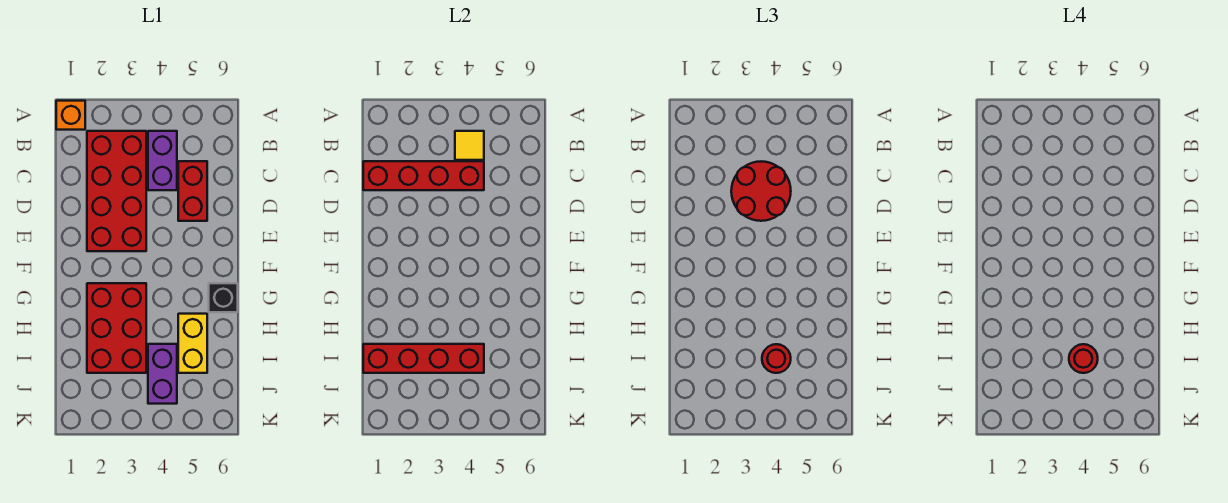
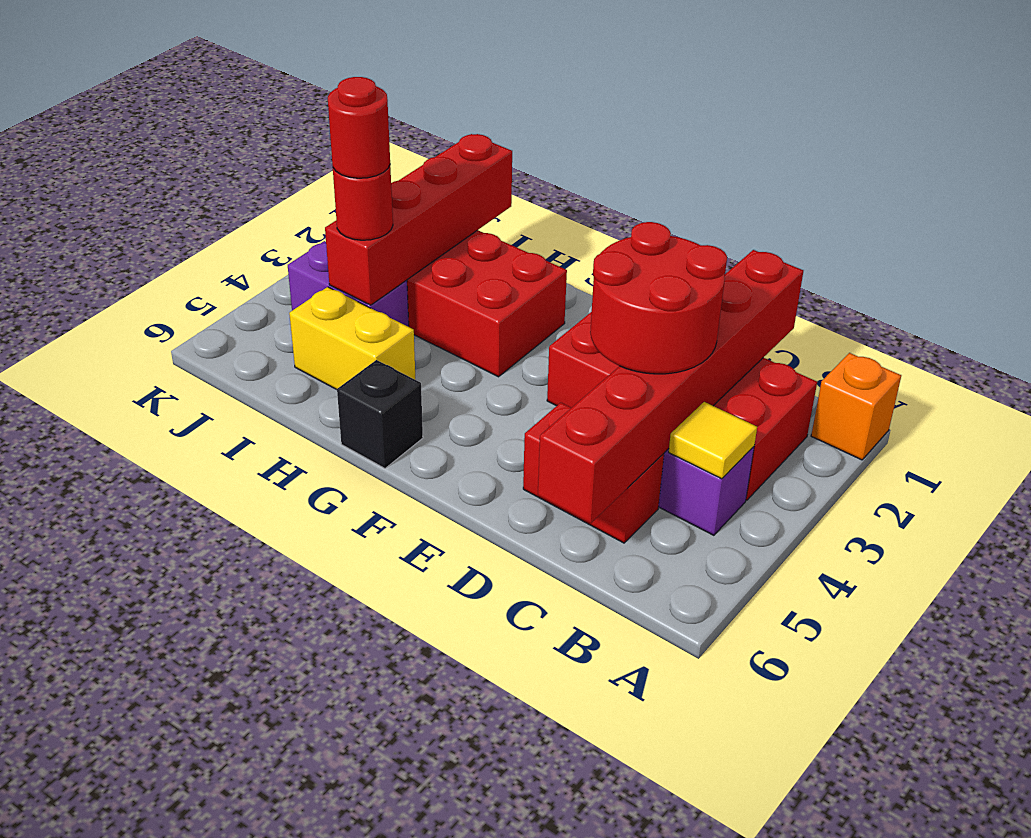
red 1x4 brick [363,161,484,190] -> red 1x6 brick [538,250,803,524]

